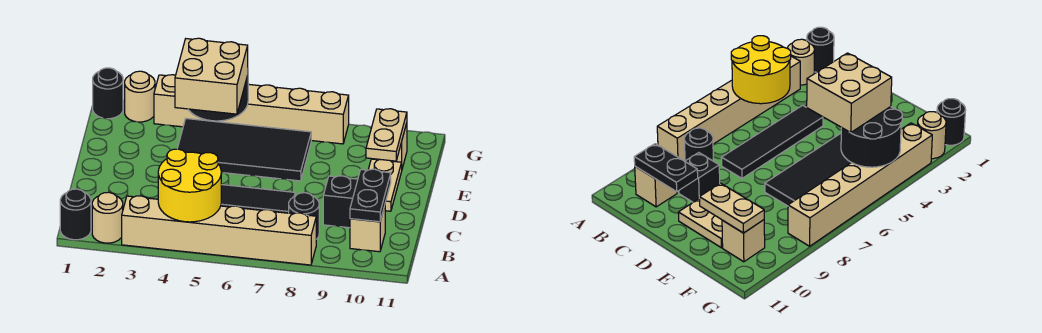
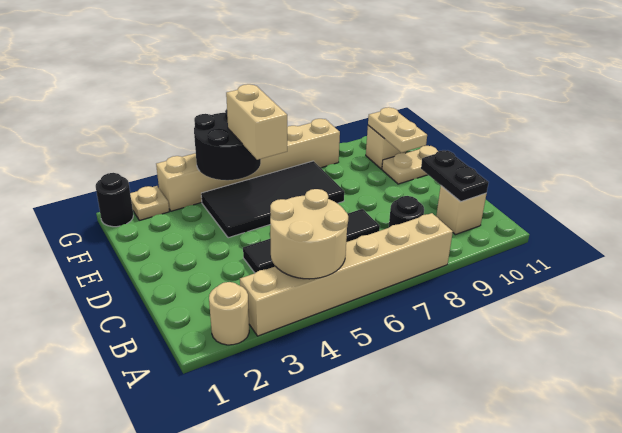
black 1x1 round brick [60,189,91,240] -> none
yellow 2x2 round brick [158,149,221,222] -> tan 2x2 round brick [270,189,348,279]
black 1x1 brick [323,176,358,228] -> none
tan 1x2 plate [368,159,402,211] -> tan 1x2 plate turned to [382,146,438,184]
tan 2x2 brick [175,38,248,114] -> tan 1x2 brick [226,84,287,160]
tan 1x1 round brick [125,71,155,122] -> tan 1x1 plate [130,186,169,220]

